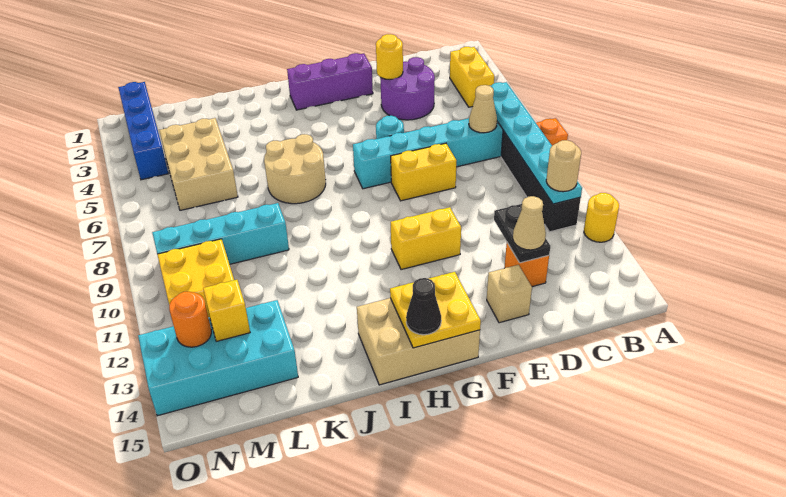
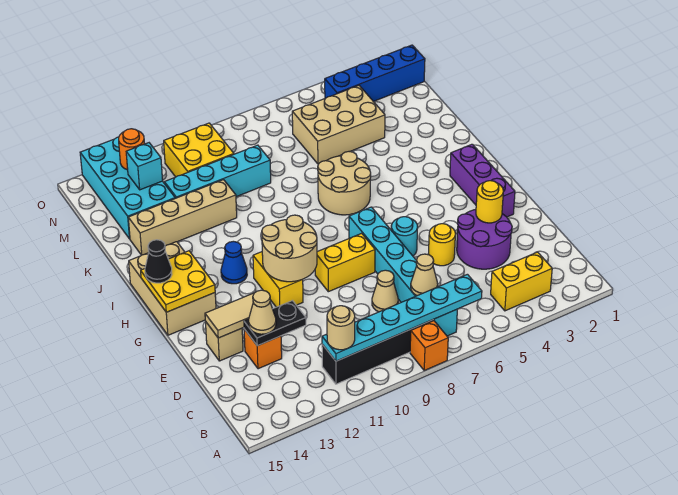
yellow 1x1 round brick [584,193,619,242] -> yellow 1x1 round brick moved to [428,224,455,266]
none -> tan 1x1 cone [372,270,398,312]
yellow 1x2 brick [391,143,457,201] -> yellow 1x2 brick turned to [315,233,375,292]
none -> tan 1x2 tile [205,293,254,338]
none -> tan 2x2 round brick [262,215,317,282]
none -> blue 1x1 cone [221,241,247,284]
cyan 1x4 brick [152,203,289,264] -> cyan 1x4 brick turned to [164,145,271,198]
none -> tan 1x4 brick [128,180,237,255]
yellow 1x1 brick [203,280,250,341] -> cyan 1x1 brick [126,143,163,190]

